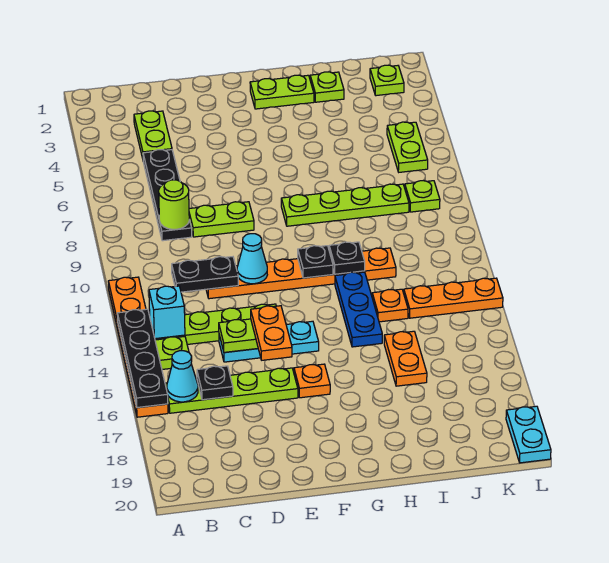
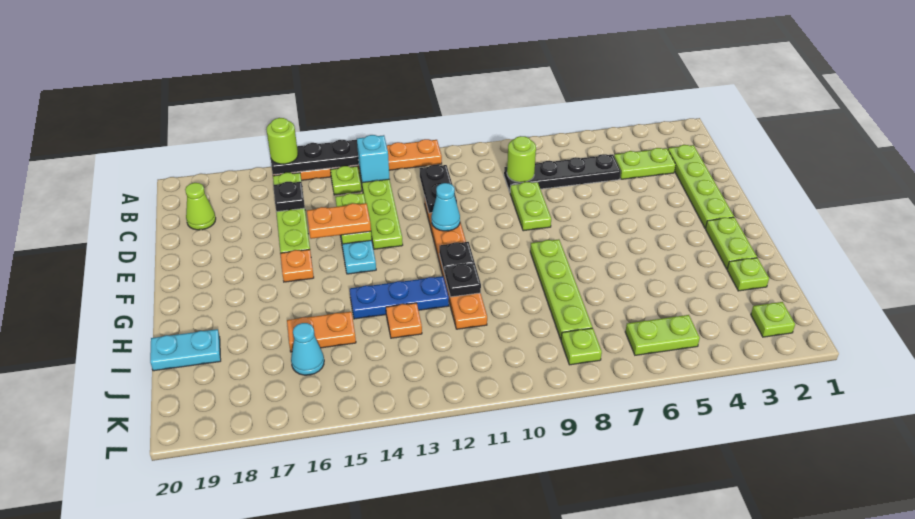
none -> lime 1x1 round brick [266,118,298,164]
cyan 1x1 cone [167,351,198,402] -> cyan 1x1 cone moved to [291,323,324,375]
none -> lime 1x4 plate [668,145,734,228]
none -> lime 1x1 cone [185,183,216,230]
orange 1x3 plate [404,278,503,318] -> none
cyan 1x2 plate [506,406,551,463] -> cyan 1x2 plate moved to [150,329,221,371]

